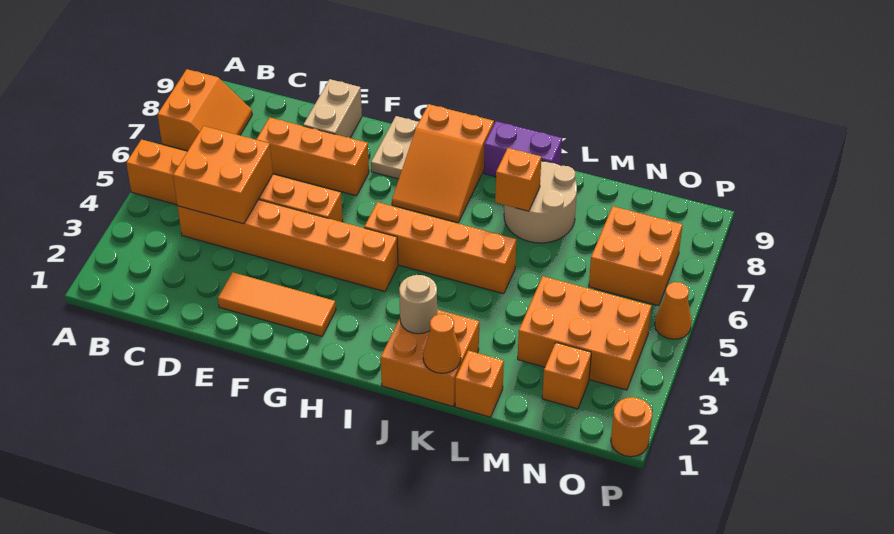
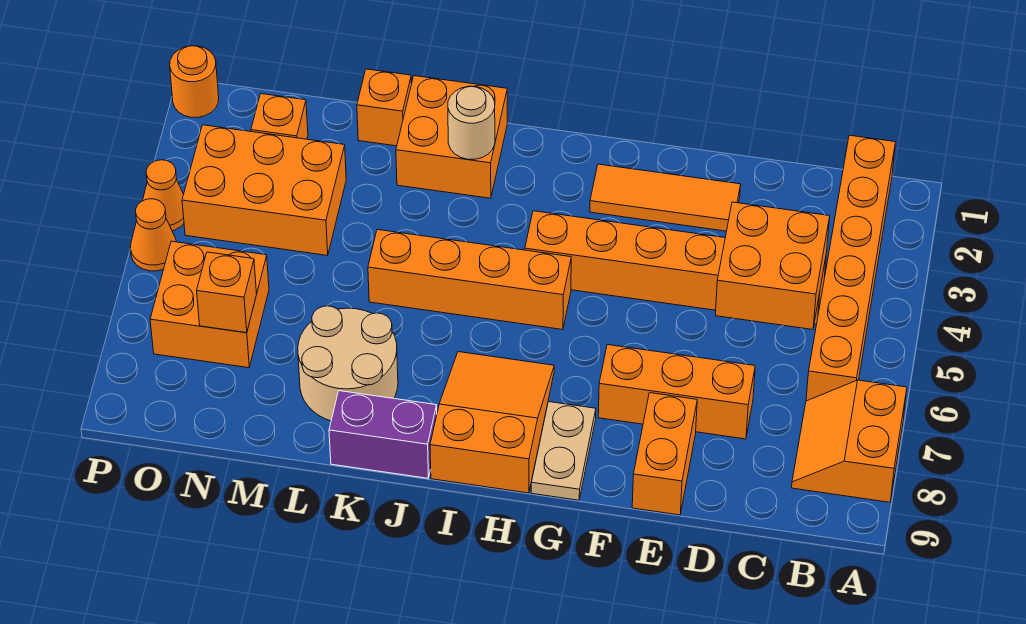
orange 1x6 brick [126,140,343,222] -> orange 1x6 brick turned to [806,135,895,401]
tan 1x2 brick [303,79,362,138] -> orange 1x2 brick [632,393,697,515]
orange 1x1 cone [423,314,461,373] -> orange 1x1 cone moved to [143,160,184,231]
orange 1x1 brick [495,148,541,211] -> orange 1x1 brick moved to [197,252,257,333]

